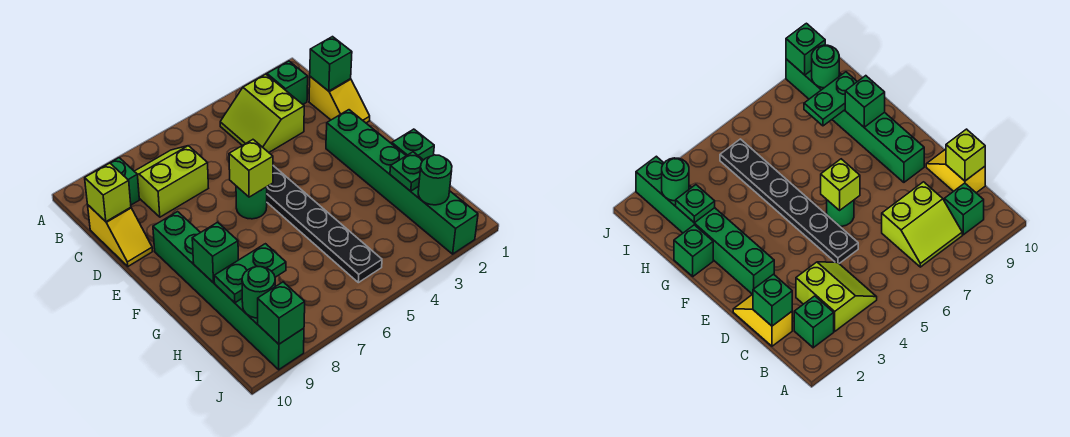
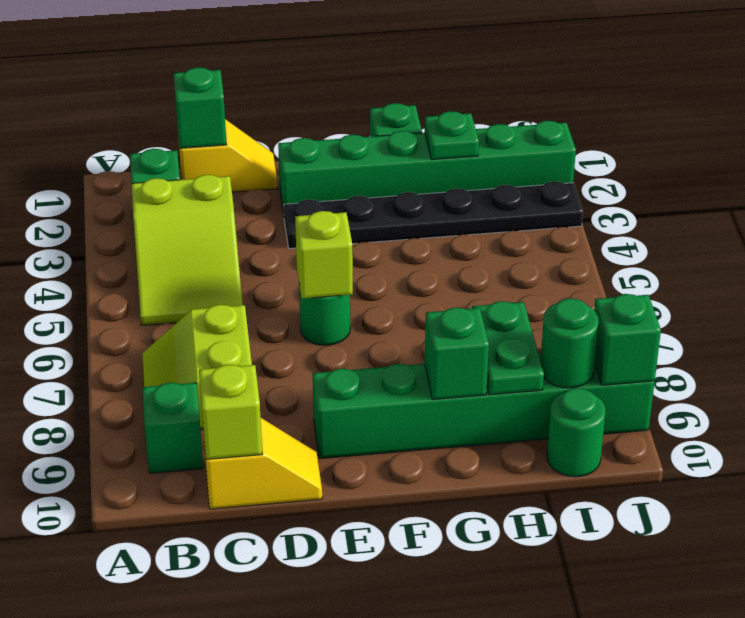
lime 2x2 slope [220,74,304,152] -> lime 2x3 slope [132,175,243,325]
black 1x6 plate [267,166,382,283] -> black 1x6 plate moved to [284,181,583,248]
green 1x1 round brick [418,155,452,205] -> green 1x1 round brick moved to [547,388,605,477]

